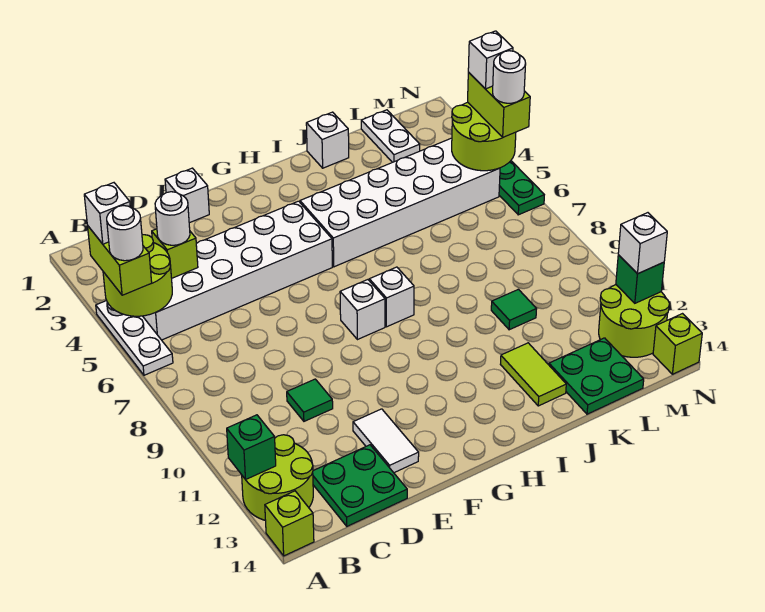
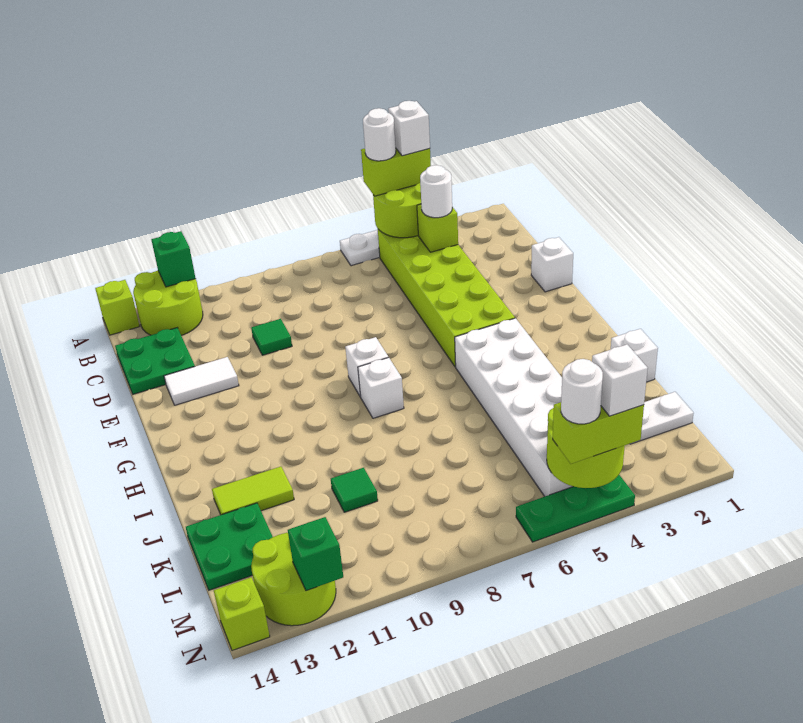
white 2x6 brick [143,201,332,340] -> lime 2x6 brick [378,229,515,367]
white 1x1 brick [618,213,667,274] -> none

